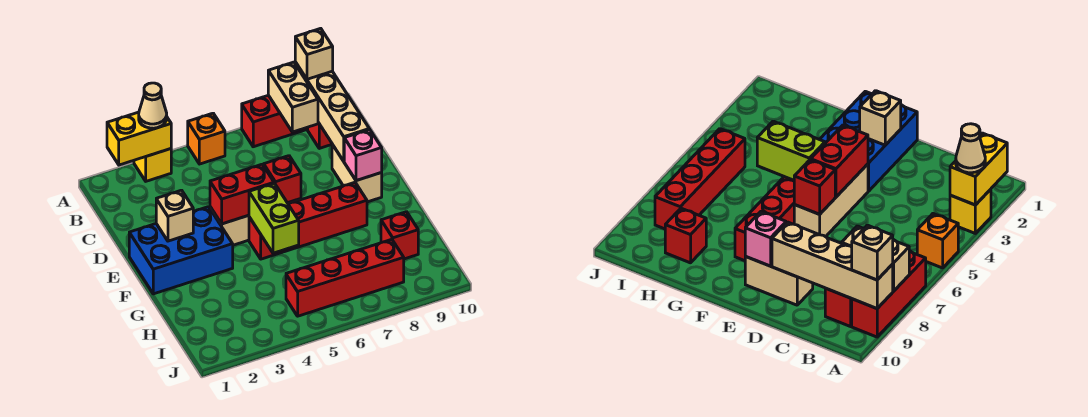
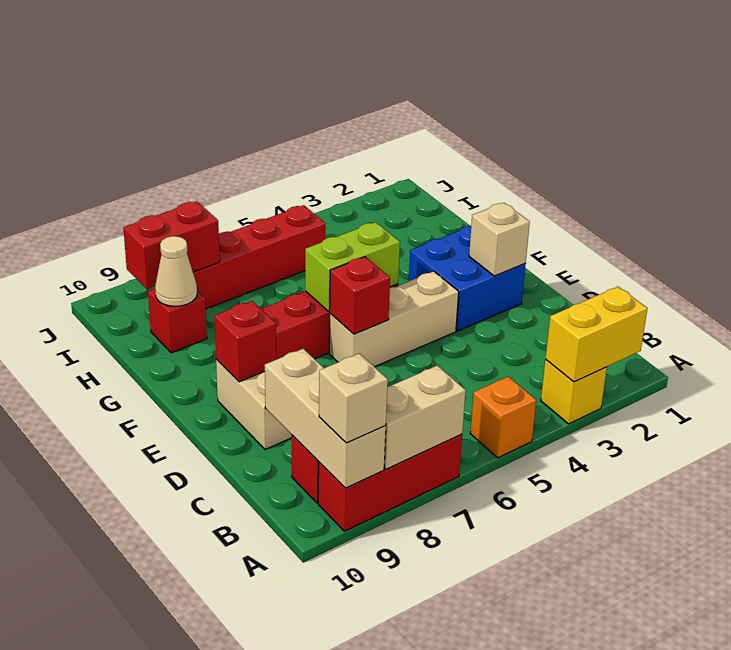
tan 1x1 cone [139,83,167,128] -> tan 1x1 cone moved to [155,236,197,307]
tan 1x2 brick [268,62,318,132] -> tan 1x2 brick turned to [384,365,466,469]
tan 1x4 brick [295,62,369,161] -> tan 1x3 brick [265,349,386,488]
blue 2x3 brick [129,207,233,294] -> blue 2x2 brick [409,226,526,331]
red 1x2 brick [210,164,274,224] -> red 1x2 brick moved to [123,201,220,289]
pink 1x1 brick [344,129,382,181] -> red 1x1 brick [214,301,276,382]
lime 1x2 brick [249,183,299,253] -> lime 1x2 brick turned to [305,222,400,311]

